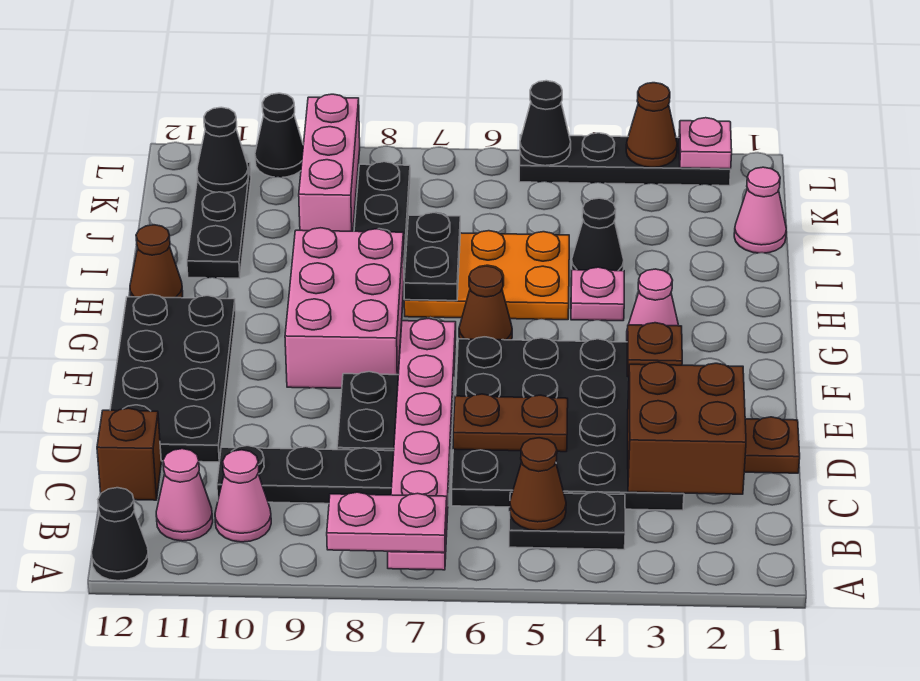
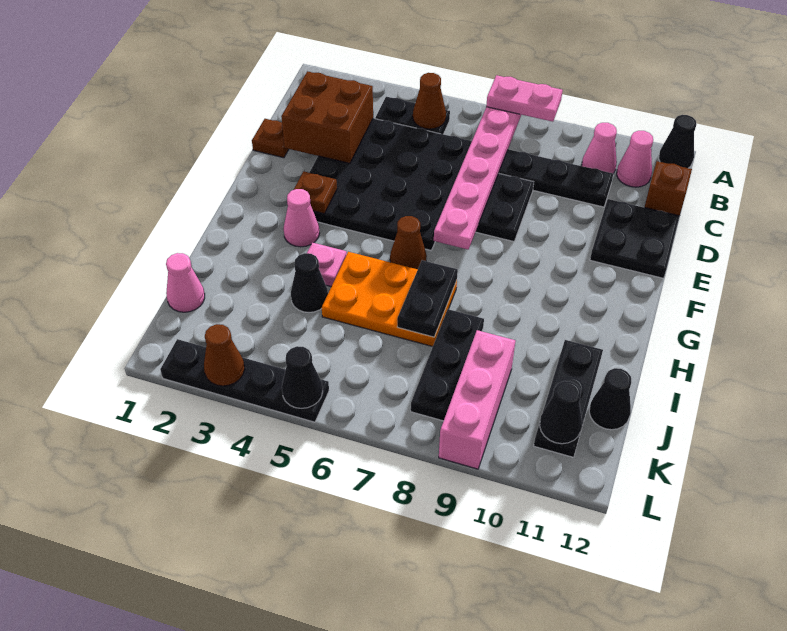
brown 1x2 plate [453,394,568,452] -> none
black 2x4 plate [110,295,236,462] -> black 2x2 plate [590,199,680,278]
pink 2x3 brick [285,228,404,388] -> none
brown 1x1 cone [130,225,183,298] -> none
pink 1x1 plate [679,118,732,169] -> none
black 1x1 cone [255,93,303,177] -> black 1x1 cone moved to [589,368,631,430]

